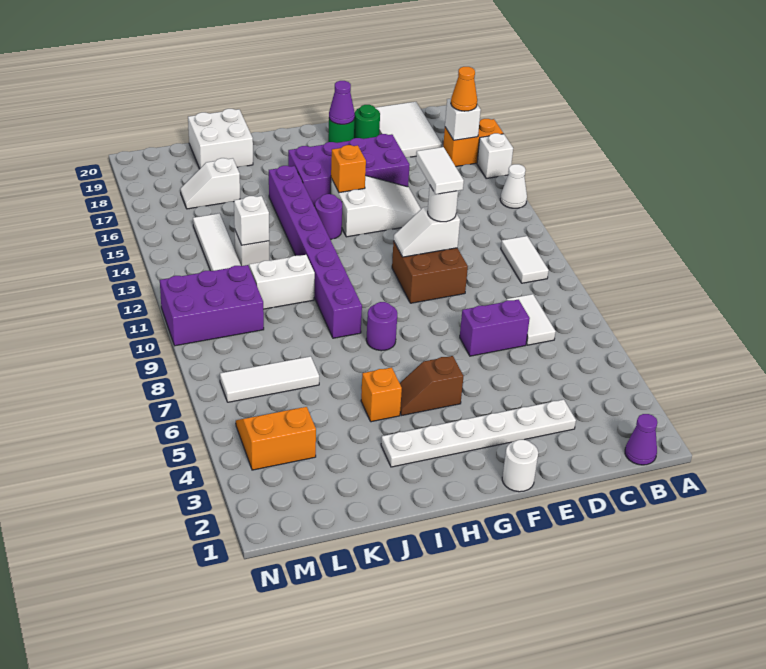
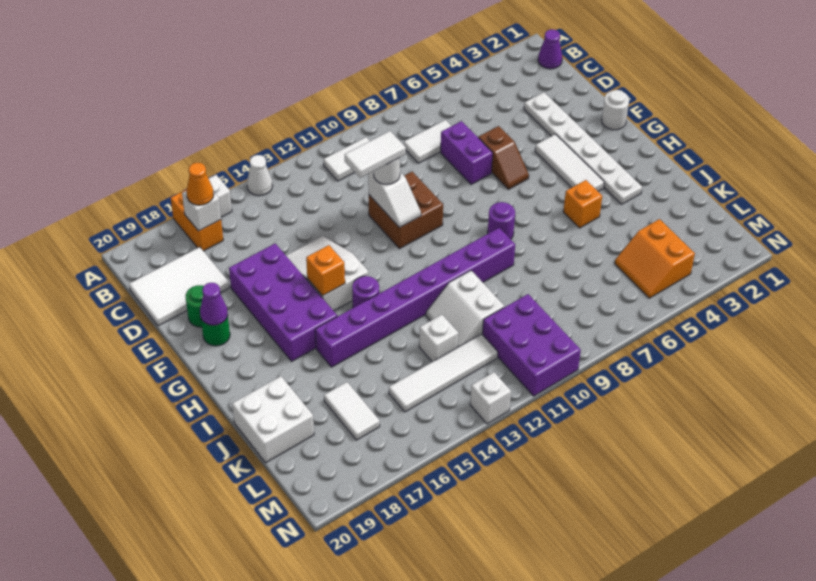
brown 1x2 slope [400,356,463,416] -> brown 1x2 slope moved to [478,126,529,189]
white 1x3 tile [220,356,319,402] -> white 1x3 tile moved to [535,134,604,191]
white 1x1 brick [234,196,269,245] -> white 1x1 brick moved to [470,372,511,424]
white 1x2 slope [180,158,240,209] -> white 1x2 tile [324,382,380,440]

